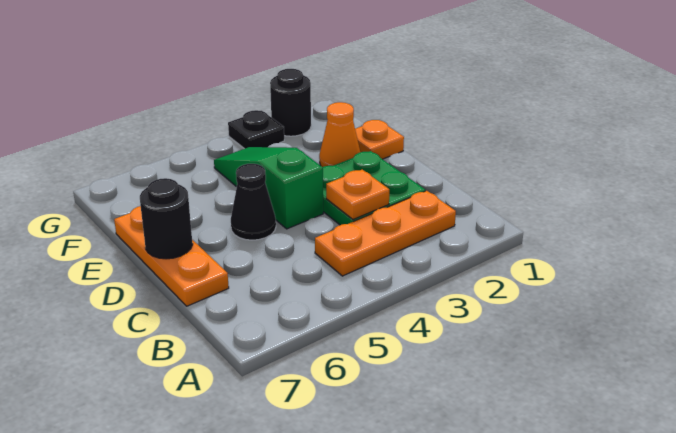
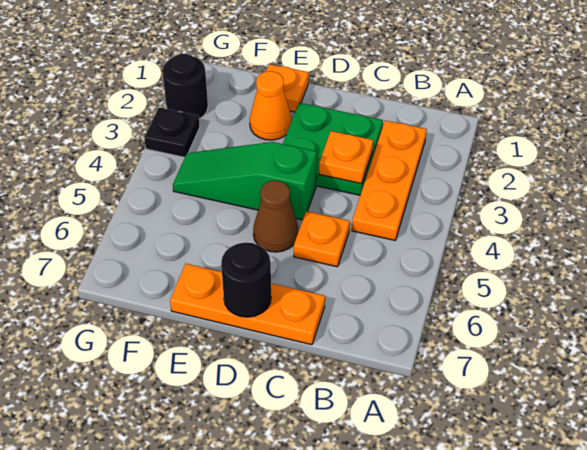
none -> orange 1x1 plate [294,211,350,267]
black 1x1 cone [231,164,276,240] -> brown 1x1 cone [253,181,298,252]

